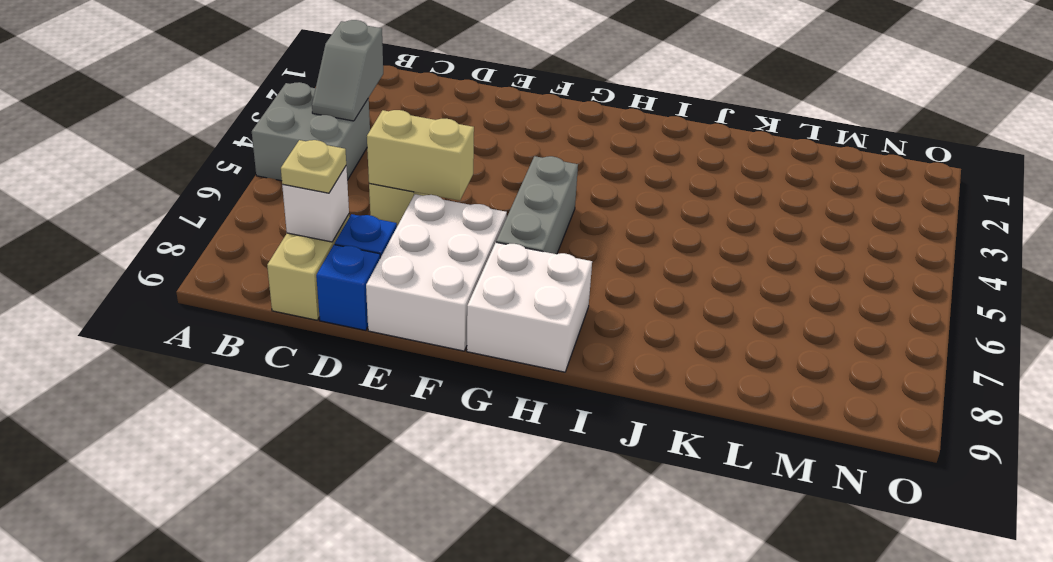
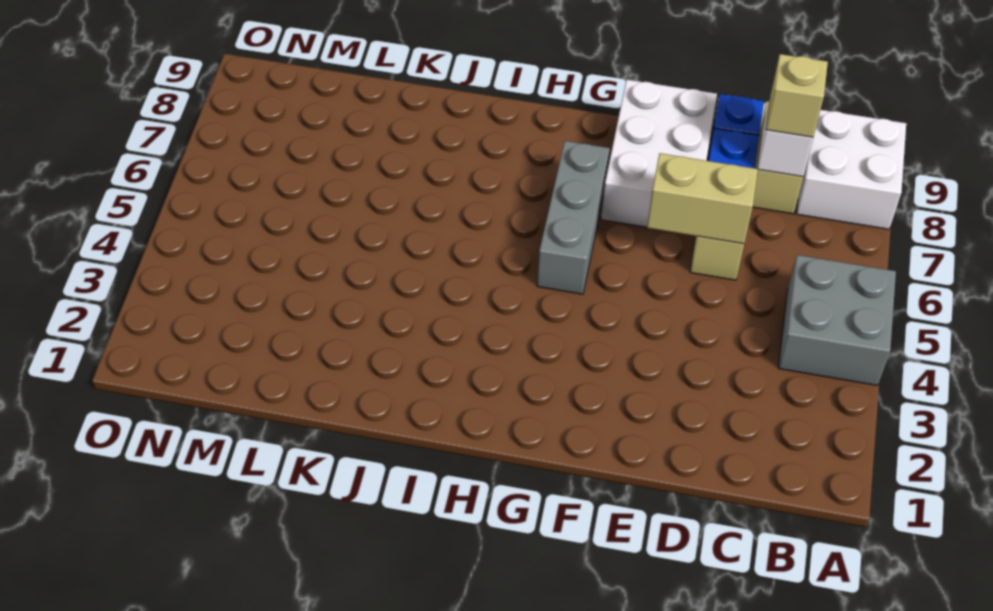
grey 1x2 slope [312,20,383,121] -> none
tan 1x1 plate [281,140,346,193] -> tan 1x1 brick [766,54,828,137]
white 2x2 brick [467,242,592,372] -> white 2x2 brick moved to [796,110,906,229]

